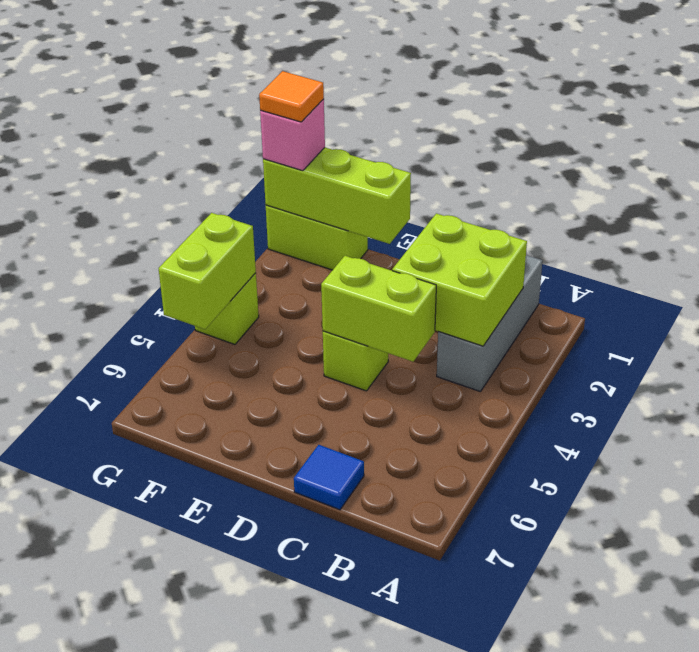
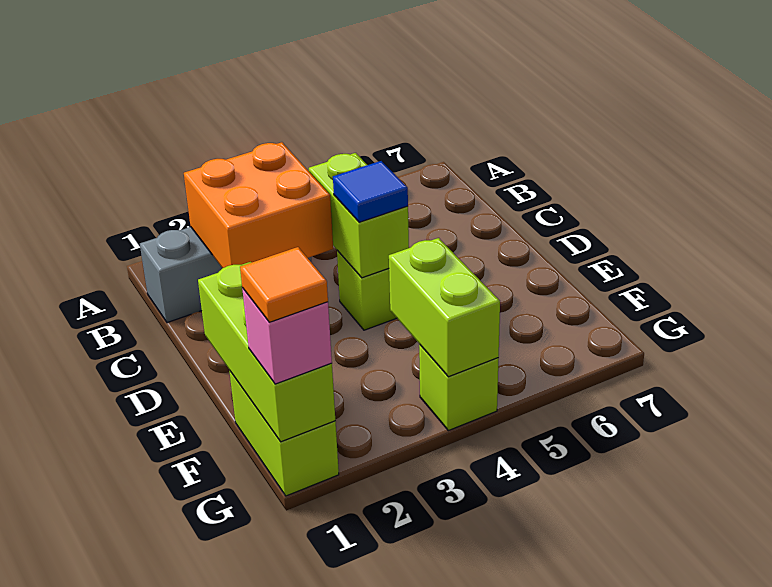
lime 2x2 brick [392,213,527,346] -> orange 2x2 brick [184,142,333,268]
blue 1x1 tile [294,445,364,510] -> blue 1x1 tile moved to [333,161,408,222]
lime 1x2 brick [159,213,256,329] -> lime 1x2 brick turned to [389,238,500,377]

